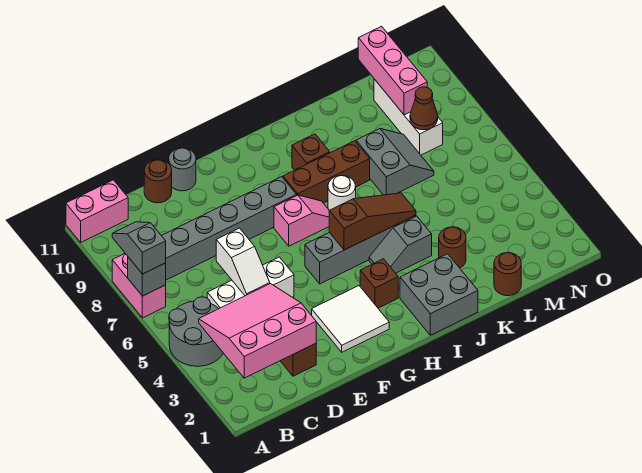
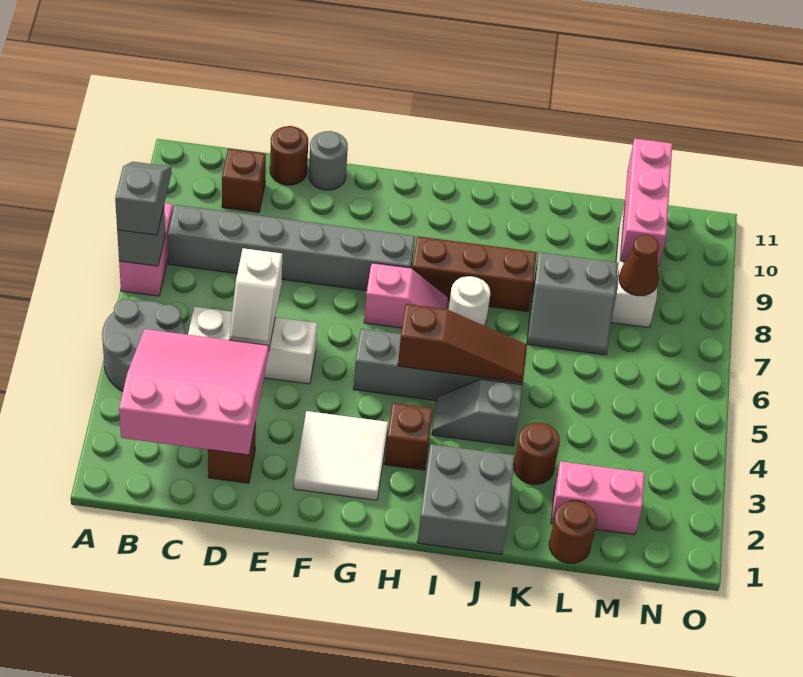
pink 1x2 brick [66,180,128,242] -> pink 1x2 brick moved to [551,461,645,535]
brown 1x1 brick [292,134,330,170] -> brown 1x1 brick moved to [222,149,266,212]
grey 2x2 slope [356,129,434,195] -> grey 2x2 slope turned to [527,252,618,355]

